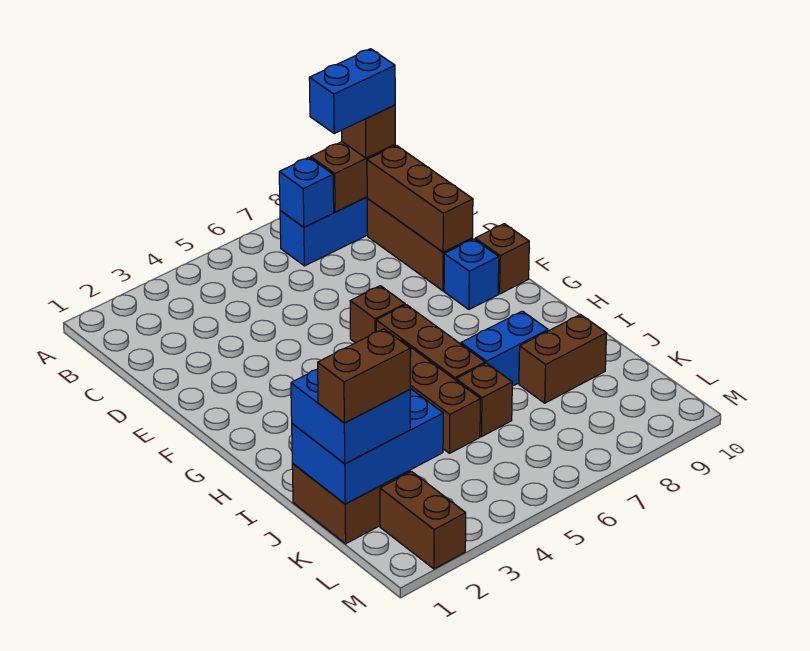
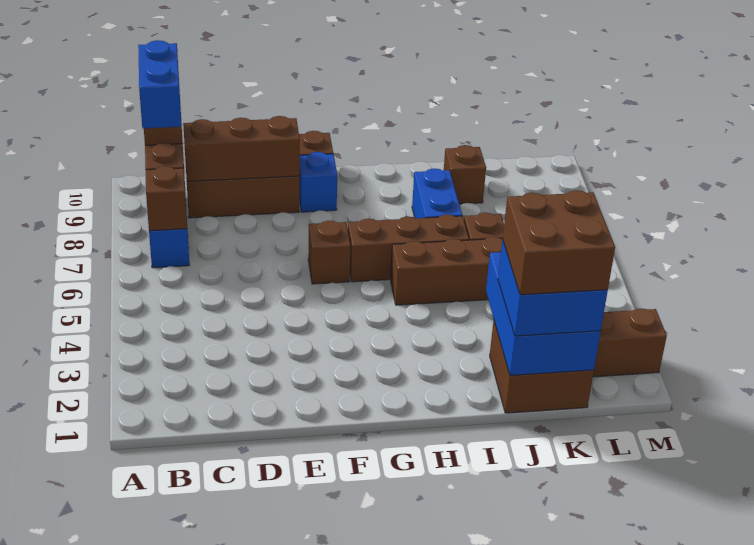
blue 1x1 brick [279,157,334,227] -> brown 1x1 brick [146,166,187,231]
brown 1x2 brick [519,314,607,403] -> brown 1x1 brick [444,145,486,204]
brown 1x2 brick [318,329,410,423] -> brown 2x2 brick [503,190,615,295]

